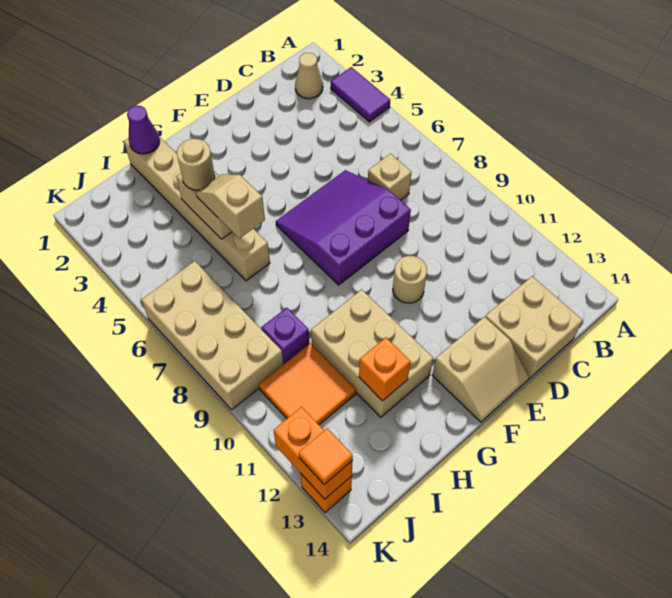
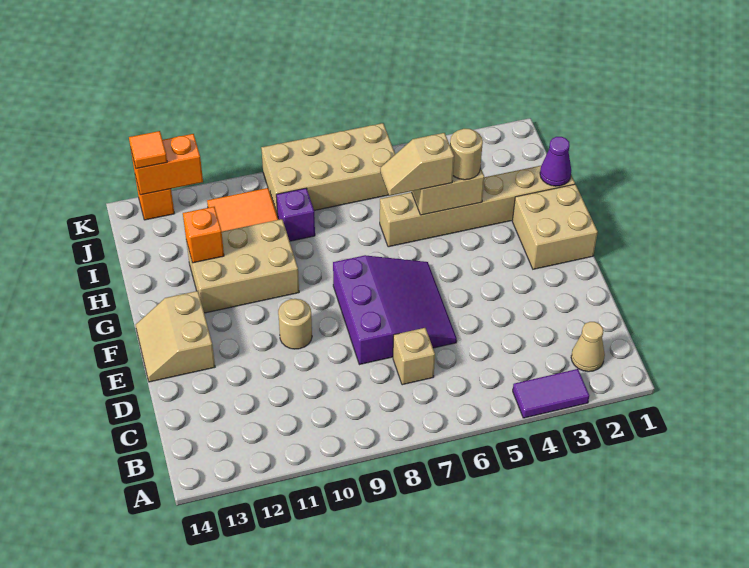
tan 2x2 brick [485,276,582,379] -> tan 2x2 brick moved to [512,184,598,269]
tan 1x2 slope [196,174,265,238] -> tan 1x2 slope turned to [380,133,454,196]

